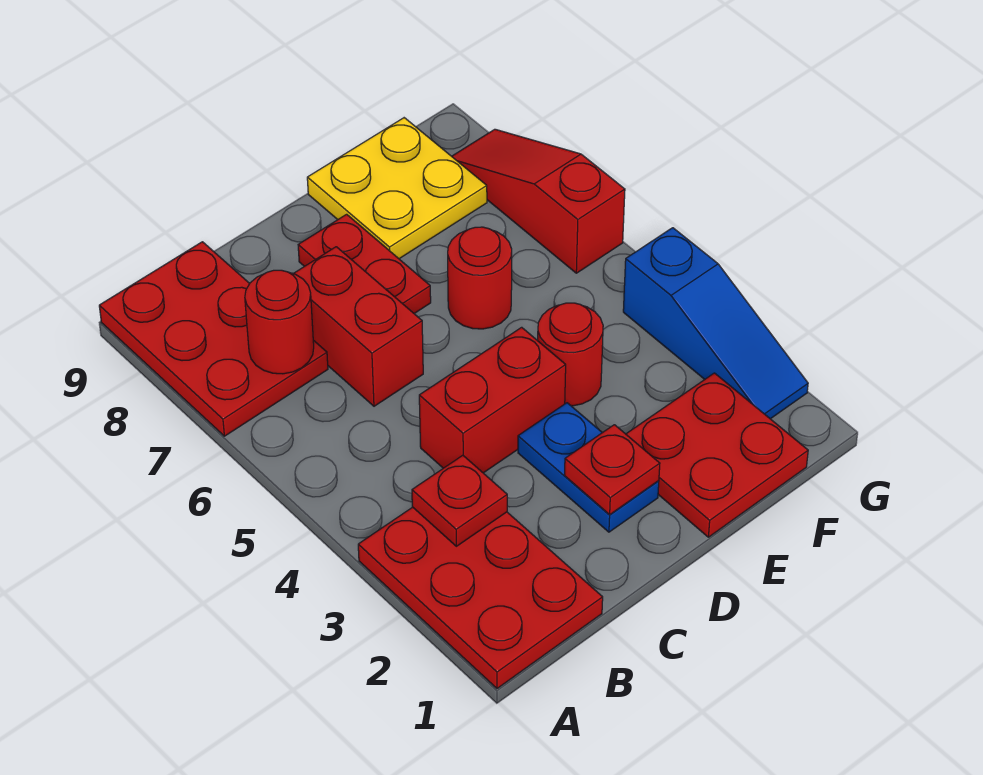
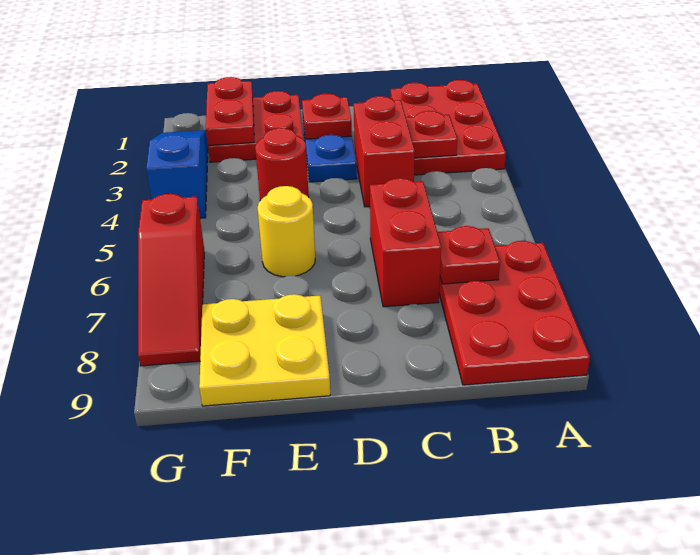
red 1x1 round brick [245,270,314,374] -> red 1x1 plate [437,226,500,284]
red 1x2 brick [419,327,566,473] -> red 1x2 brick turned to [354,96,415,207]
red 1x2 plate [298,214,431,313] -> red 1x2 plate moved to [206,77,254,145]
red 1x1 round brick [448,227,512,329] -> yellow 1x1 round brick [257,186,315,277]

